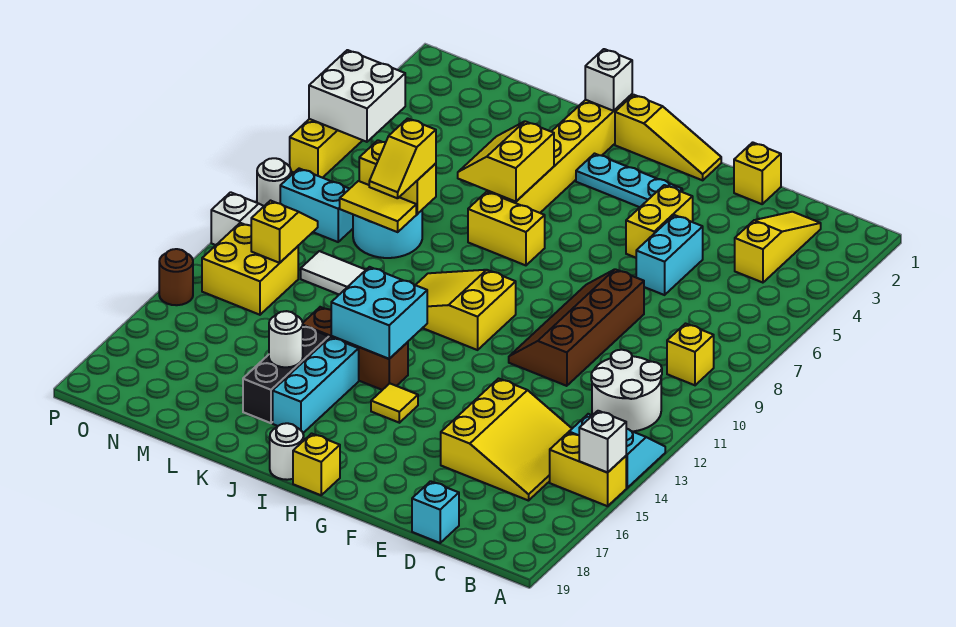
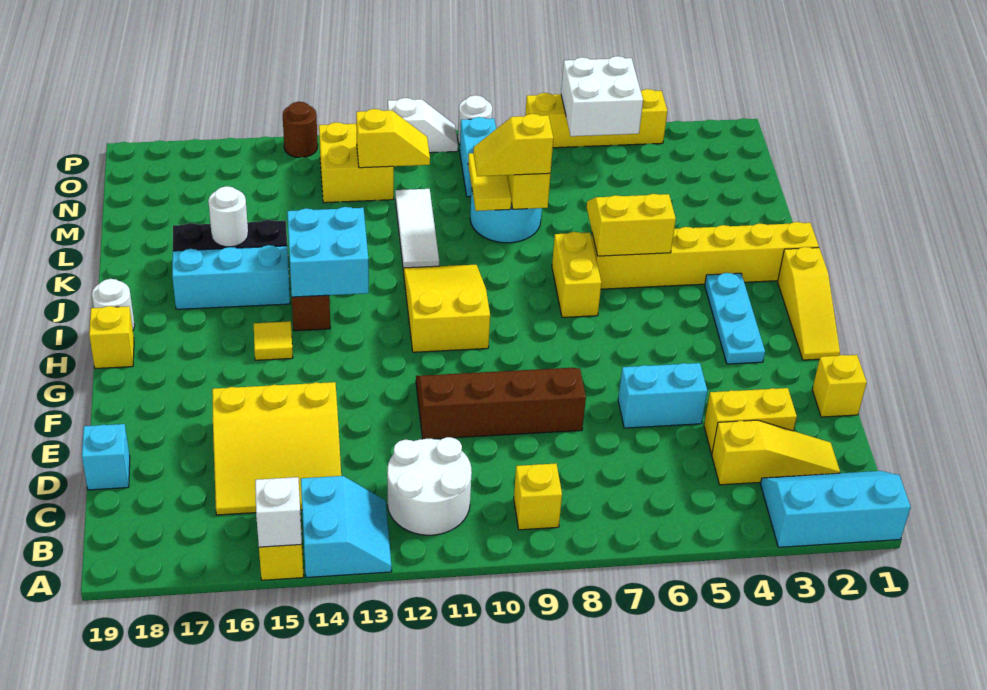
none -> cyan 2x3 slope [761,471,911,547]
yellow 1x2 brick [626,185,693,258] -> yellow 1x2 brick moved to [704,388,797,453]
white 1x1 brick [585,49,632,111] -> none

